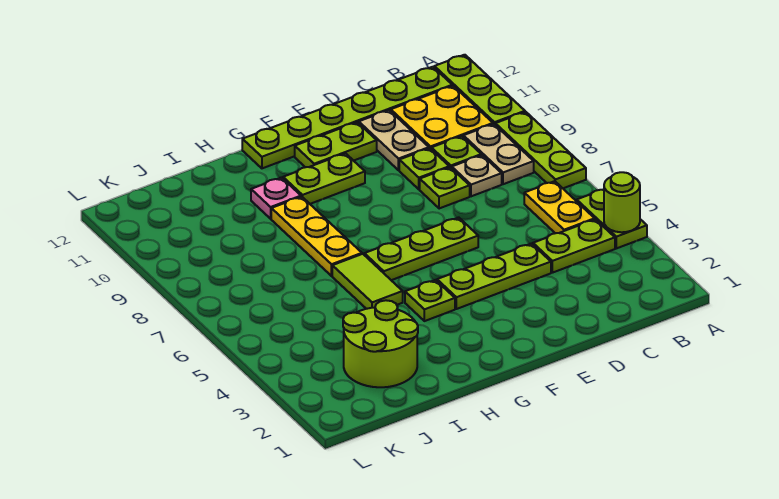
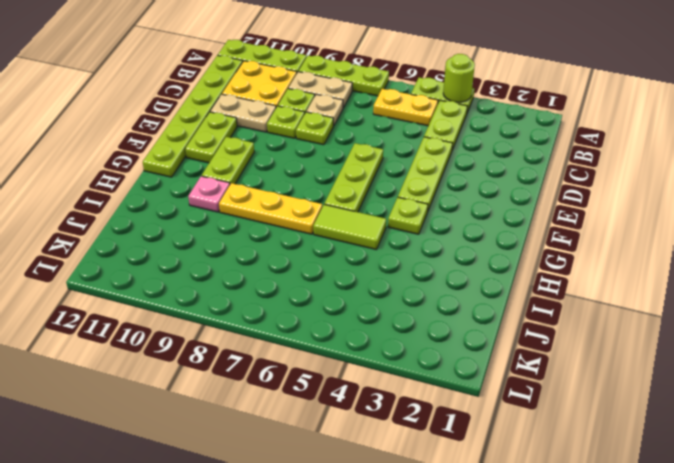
lime 2x2 round brick [343,300,418,387] -> none

